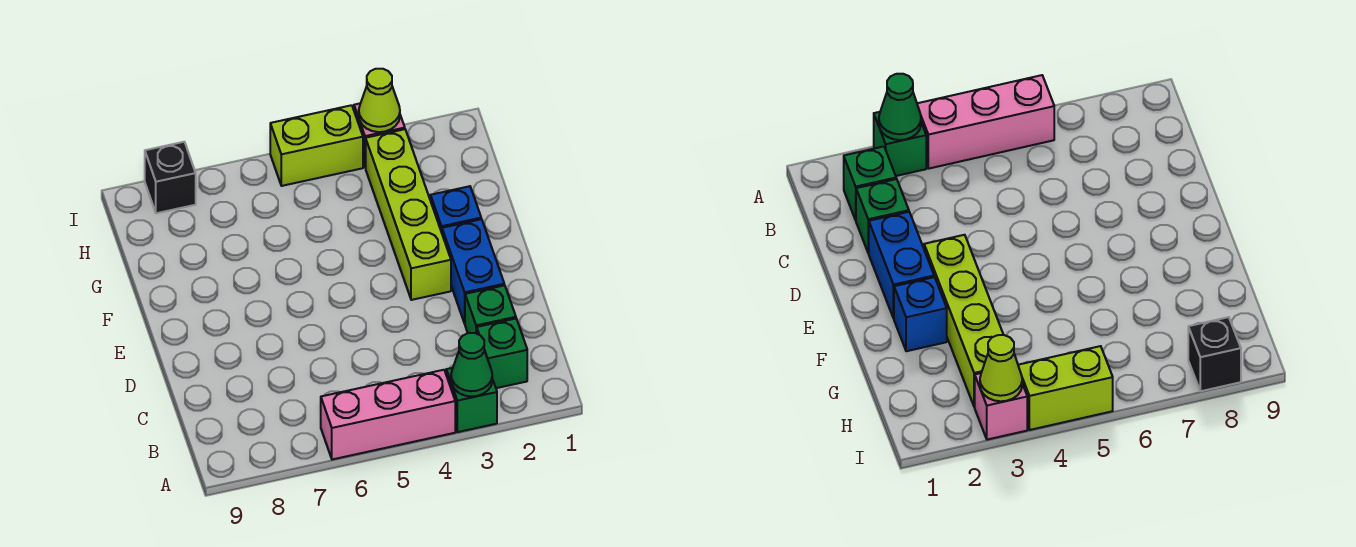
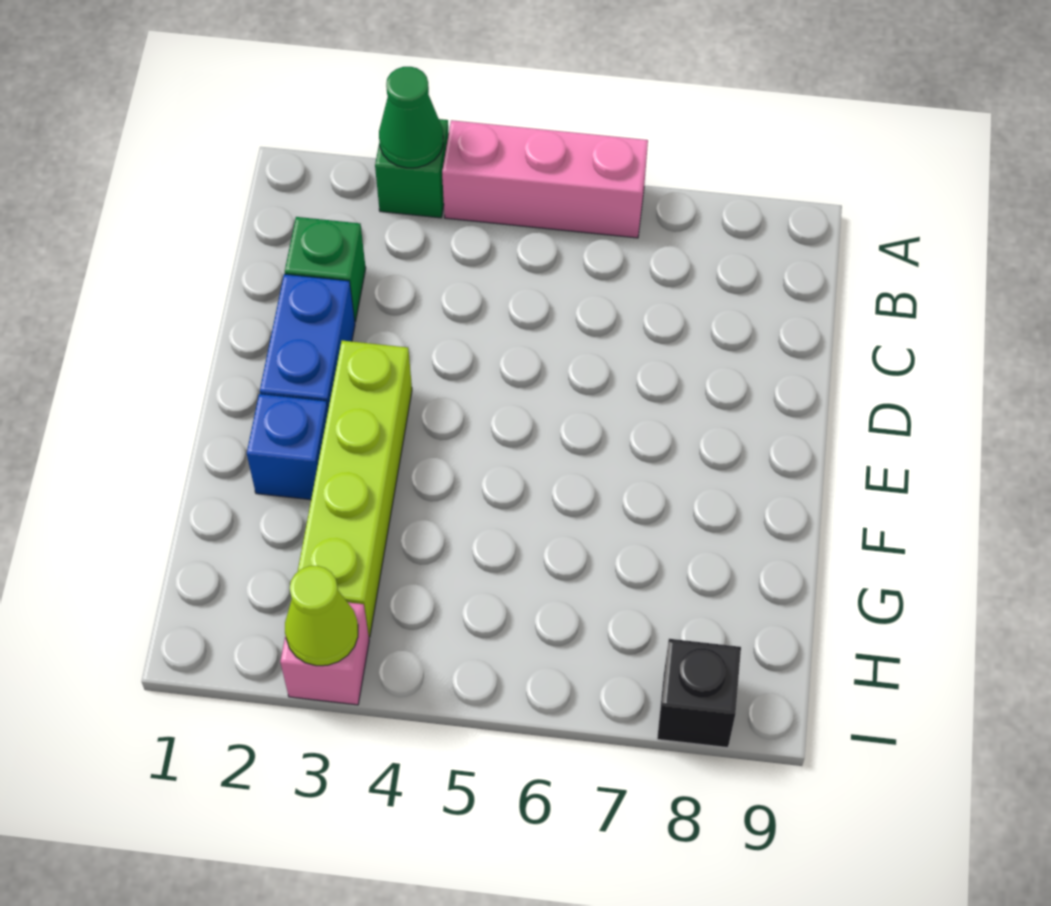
green 1x1 brick [477,319,527,388] -> none
lime 1x2 brick [270,105,363,186] -> none

